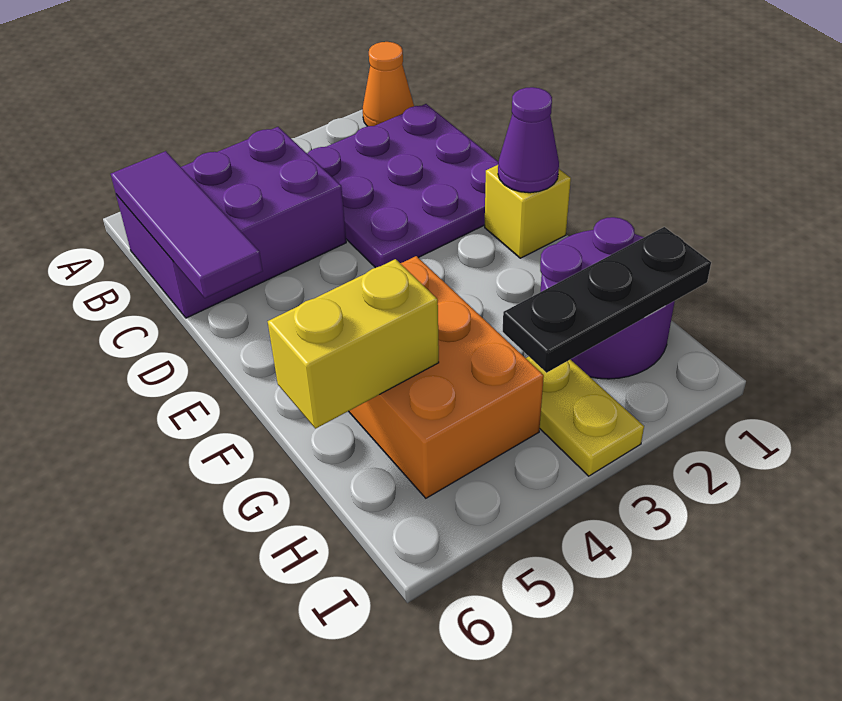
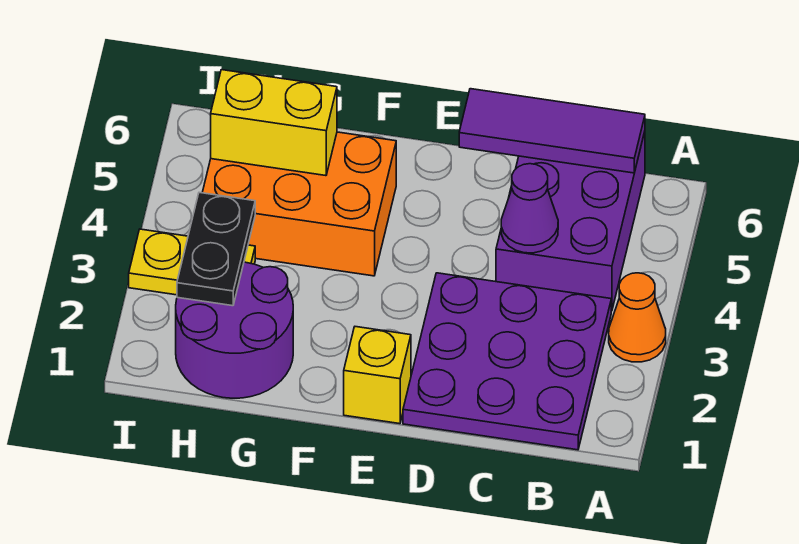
orange 1x1 cone [363,42,414,126] -> orange 1x1 cone moved to [609,273,666,362]
purple 1x1 cone [498,87,559,193] -> purple 1x1 cone moved to [501,164,558,253]
yellow 1x2 brick [268,259,439,429] -> yellow 1x2 brick turned to [211,70,337,176]
black 1x3 plate [503,227,711,373] -> black 1x2 plate [177,193,255,306]

